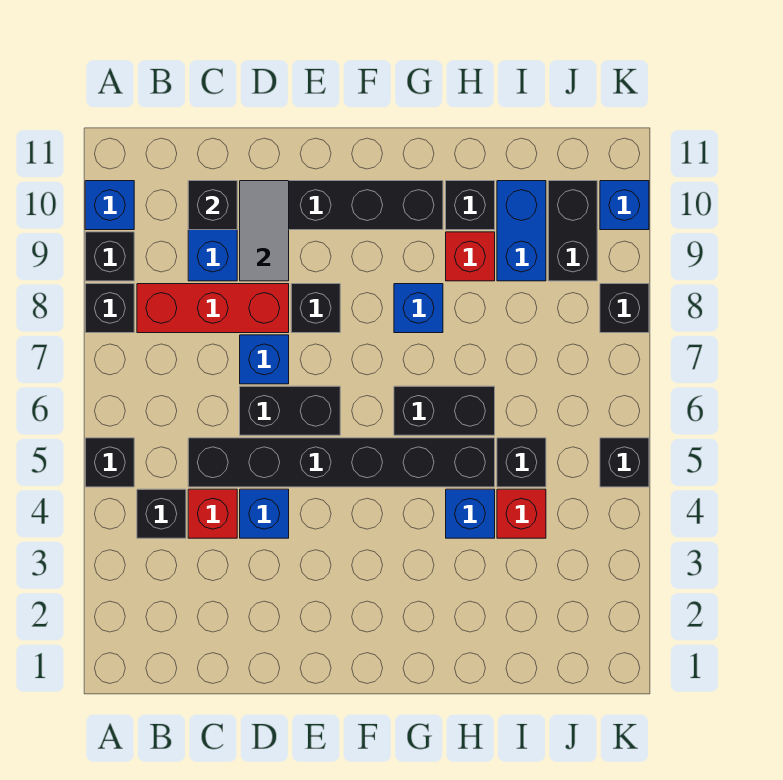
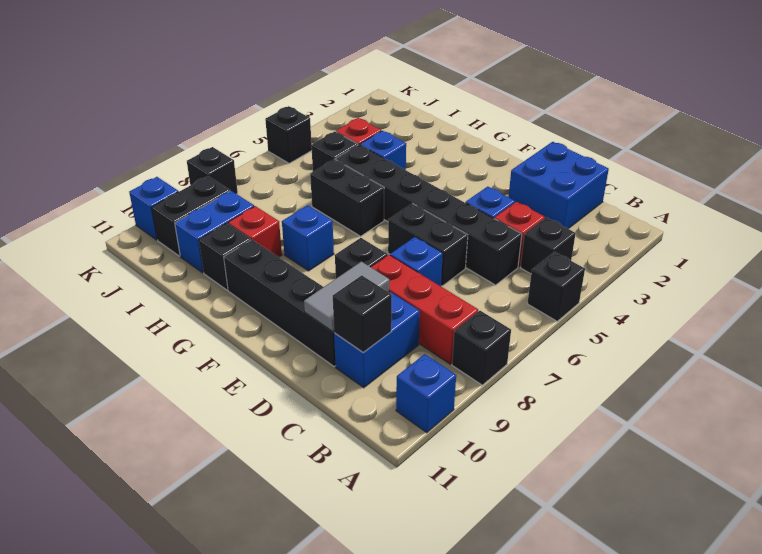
black 1x1 brick [85,232,134,281] -> none
none -> blue 2x2 brick [509,142,609,229]

